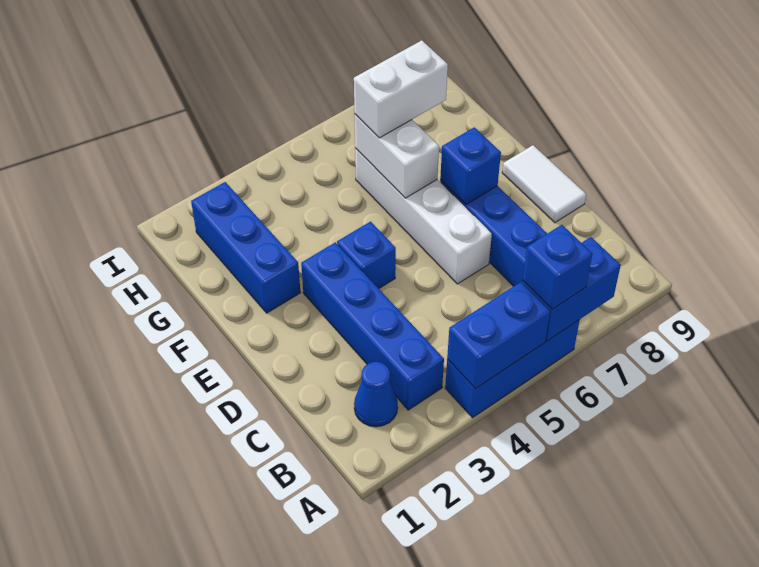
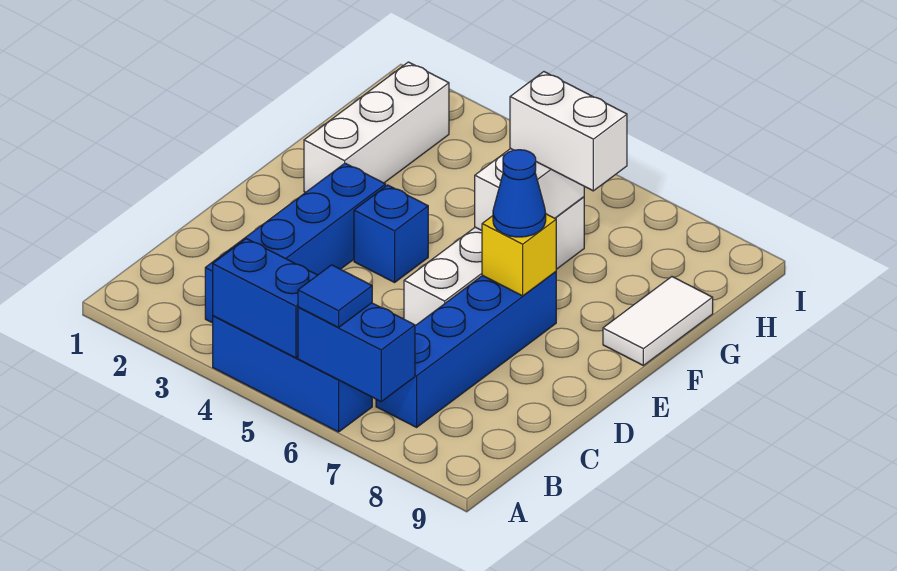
blue 1x1 brick [523,225,592,309] -> blue 1x1 tile [298,265,372,327]
blue 1x1 cone [354,362,398,427] -> blue 1x1 cone moved to [493,150,546,237]
white 1x2 tile [502,145,586,223] -> white 1x2 tile moved to [603,277,713,365]
blue 1x1 brick [440,127,501,204] -> yellow 1x1 brick [482,214,556,296]
blue 1x3 brick [191,182,300,313] -> white 1x3 brick [304,62,449,192]

